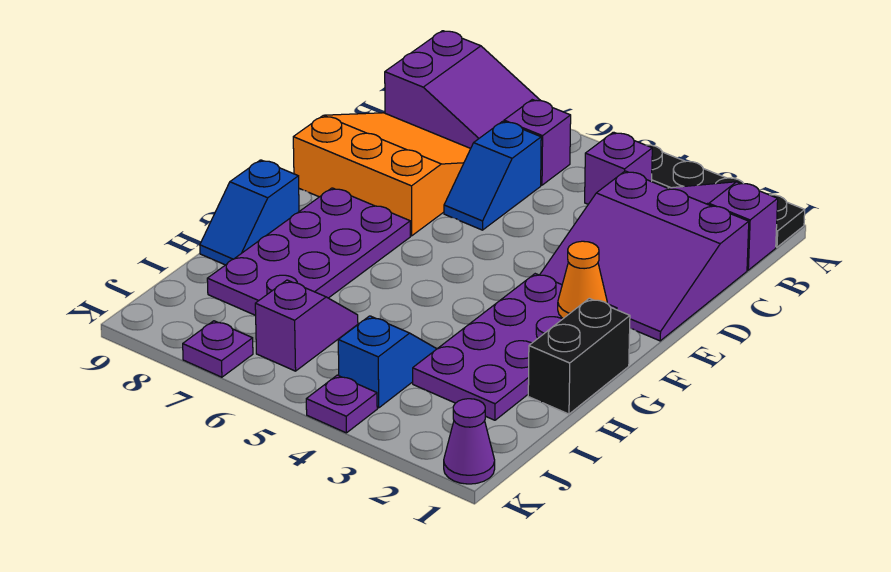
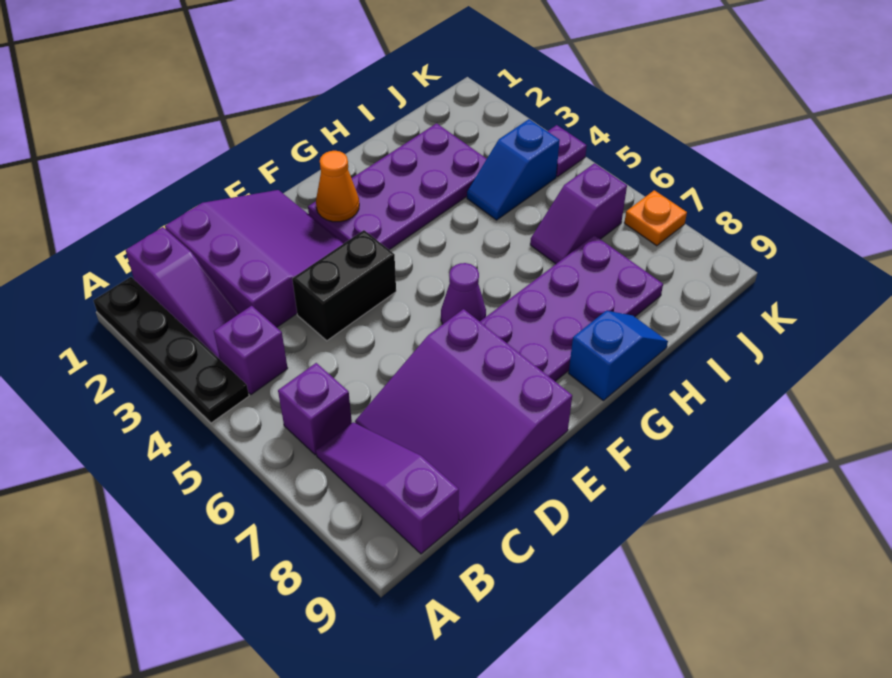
purple 2x3 slope [385,31,541,148] -> purple 1x3 slope [316,422,459,554]
blue 1x2 slope [444,121,541,230] -> none
orange 3x3 slope [293,113,471,236] -> purple 3x3 slope [355,309,572,521]
black 1x2 brick [528,298,630,414] -> black 1x2 brick moved to [292,230,396,341]
purple 1x1 cone [444,399,495,484] -> purple 1x1 cone moved to [441,263,486,324]
purple 1x1 plate [183,321,253,377] -> orange 1x1 plate [624,190,687,246]

